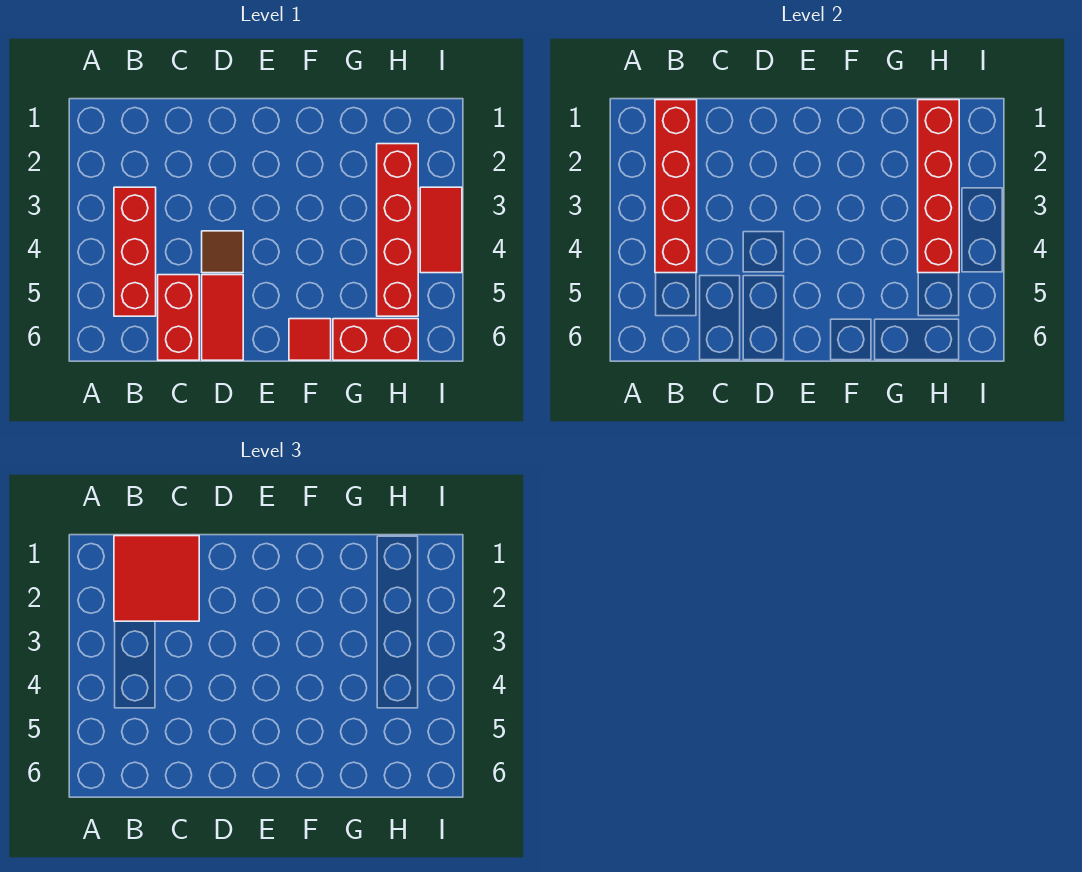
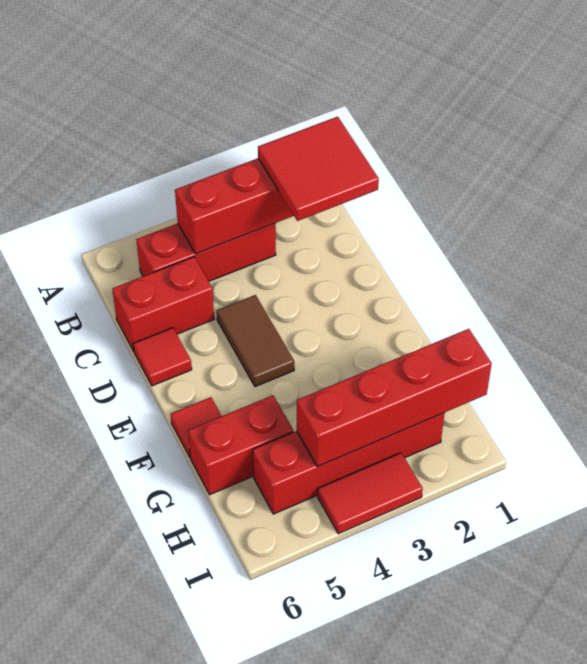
brown 1x1 tile [202,231,243,273] -> brown 1x2 tile [217,295,294,387]
red 1x2 tile [202,275,243,360] -> red 1x1 tile [133,328,192,386]
red 1x2 brick [333,319,418,360] -> red 1x2 brick turned to [188,395,293,495]

